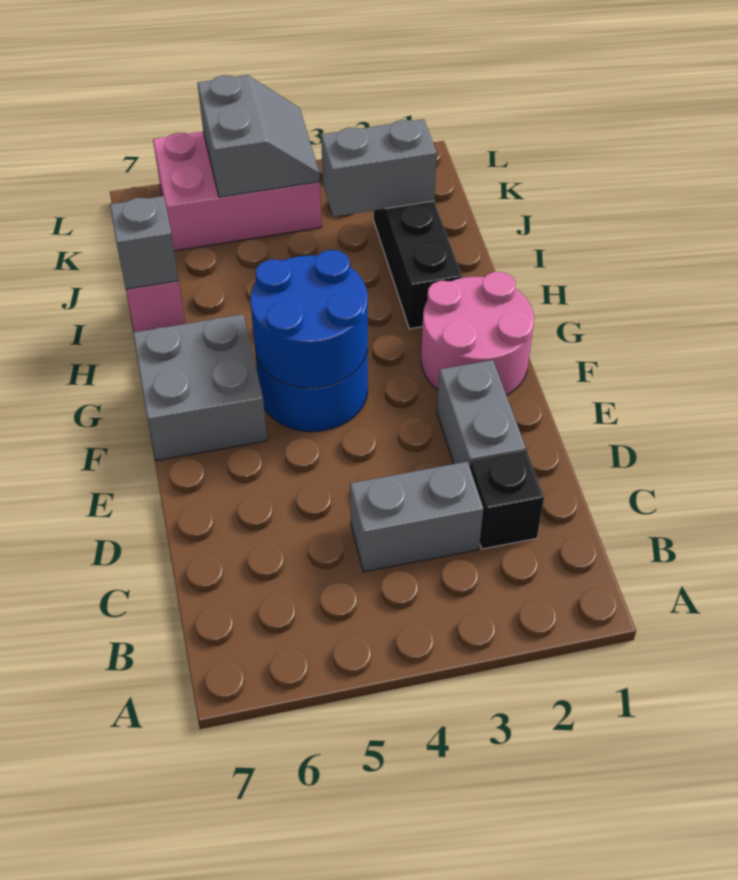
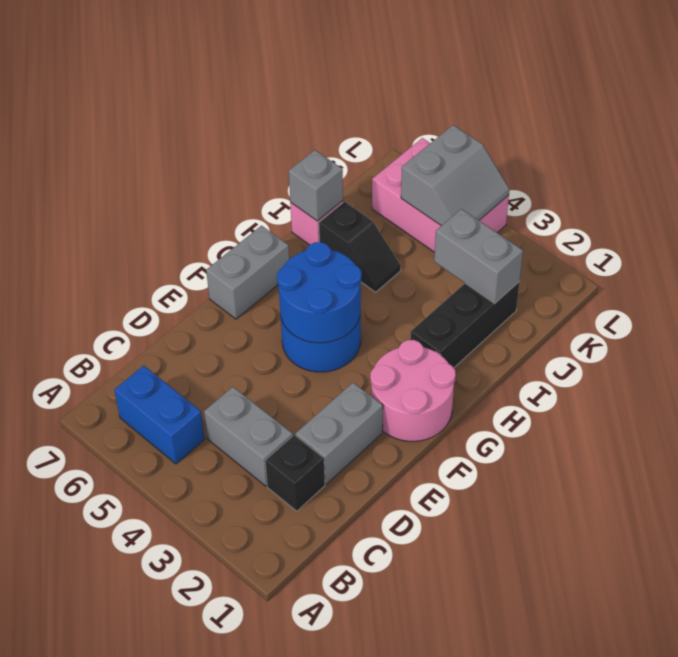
none -> blue 1x2 brick [114,366,205,464]
grey 2x2 brick [133,314,267,461] -> grey 1x2 brick [206,226,289,319]
none -> black 1x2 slope [319,202,401,292]

